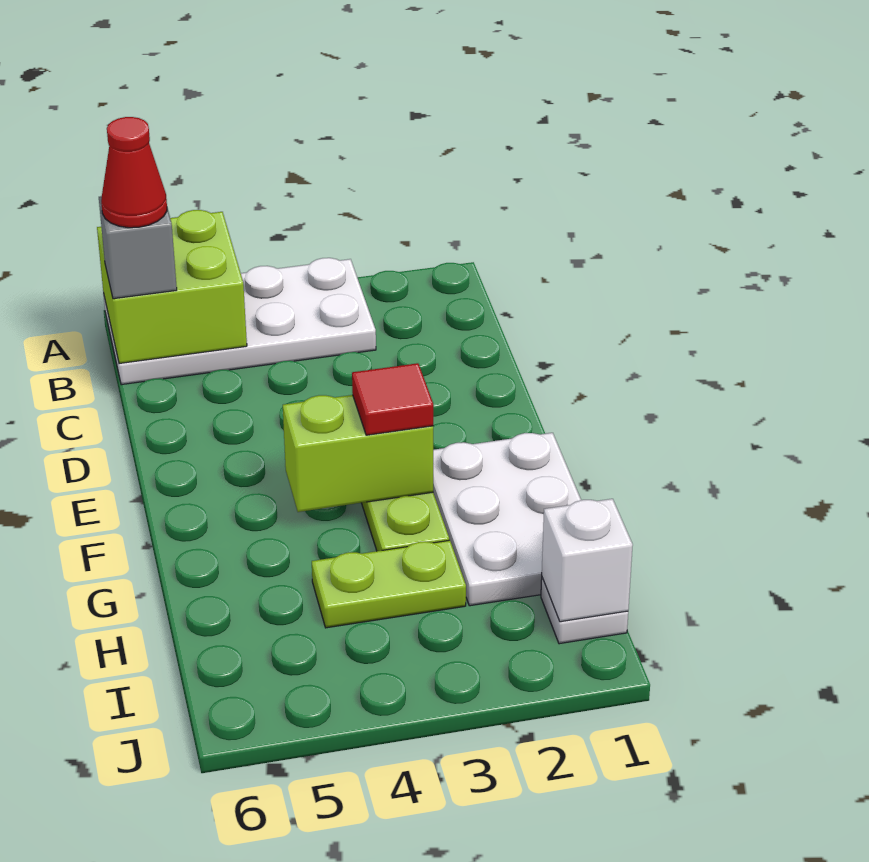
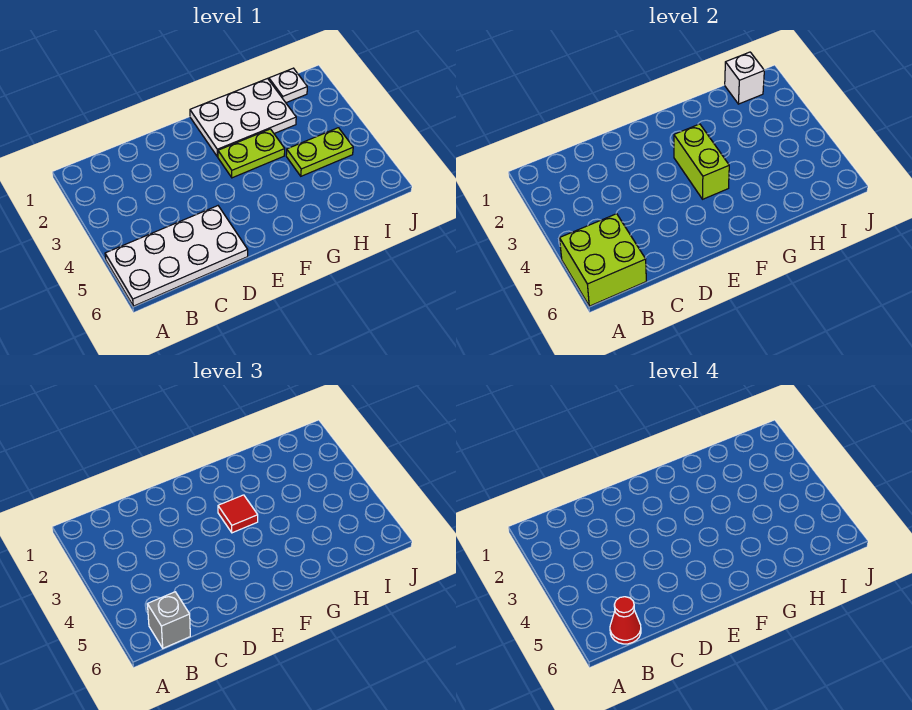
white 2x4 plate [103,258,376,385] -> white 2x4 plate turned to [105,206,248,306]
lime 1x2 plate [312,540,466,628] -> lime 1x2 plate turned to [286,128,353,176]

